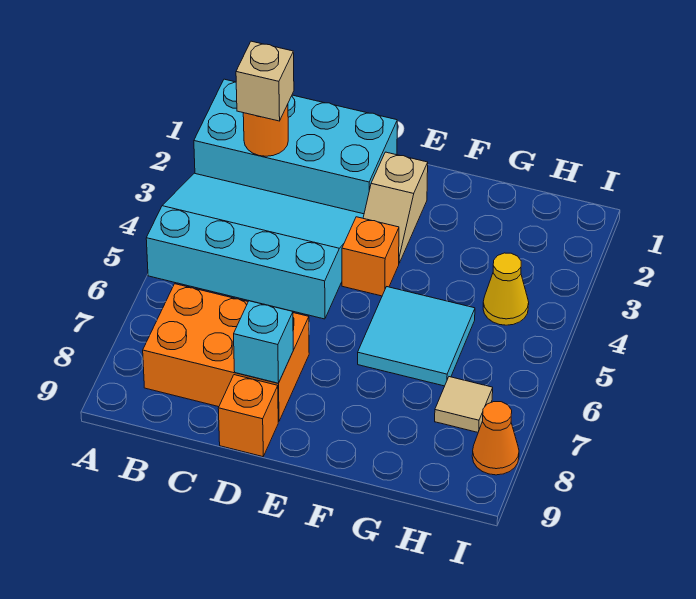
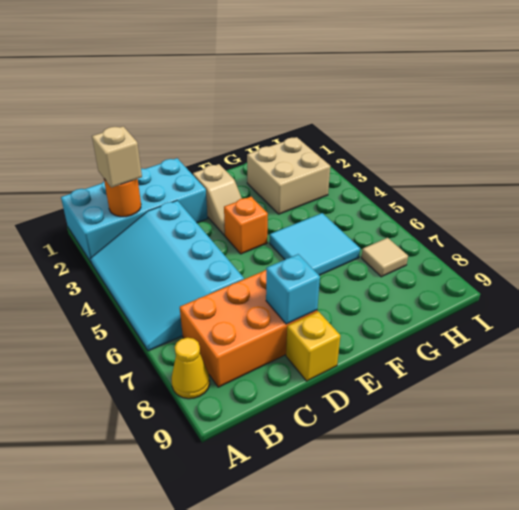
cyan 3x4 slope [146,173,364,319] -> cyan 3x4 slope turned to [91,200,244,351]
orange 1x1 brick [218,375,278,457] -> yellow 1x1 brick [286,311,340,381]
none -> tan 2x2 brick [247,137,330,214]
yellow 1x1 cone [483,253,529,325] -> yellow 1x1 cone moved to [172,338,210,399]
orange 1x1 cone [472,402,519,475] -> none

